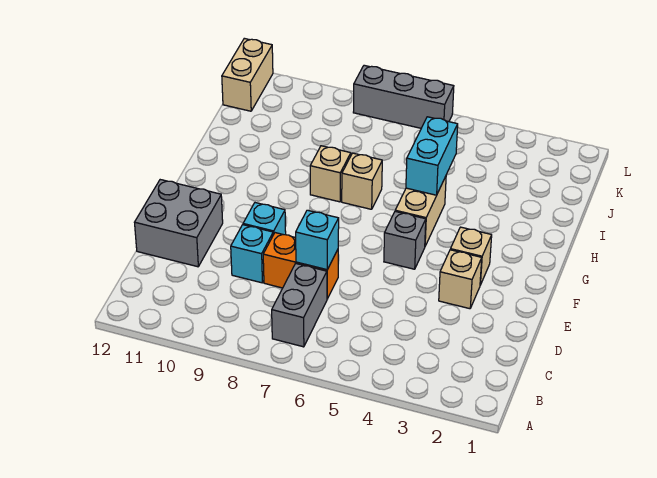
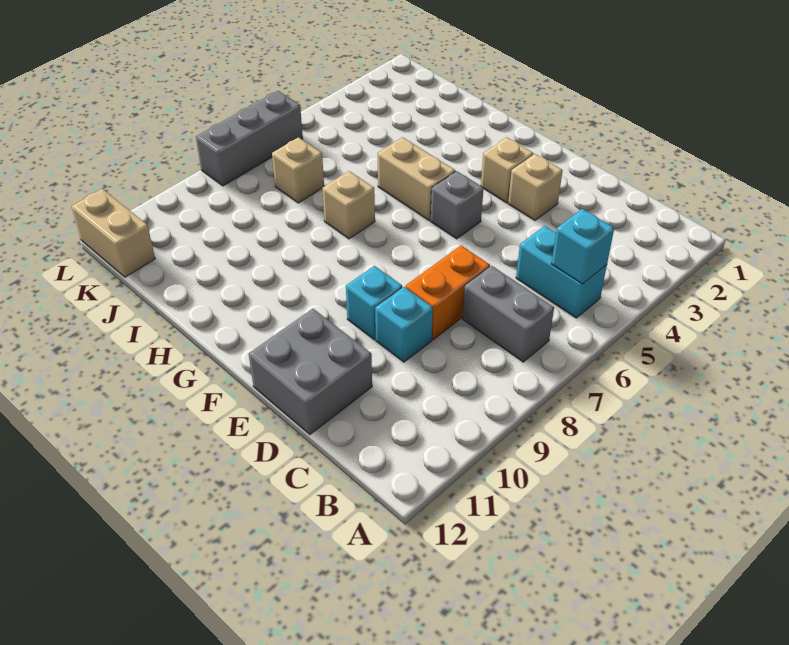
cyan 1x1 brick [296,210,339,270] -> cyan 1x1 brick moved to [552,209,614,284]
cyan 1x2 brick [406,117,458,195] -> cyan 1x2 brick moved to [516,226,607,318]
tan 1x1 brick [310,146,351,202] -> tan 1x1 brick moved to [272,137,324,203]

